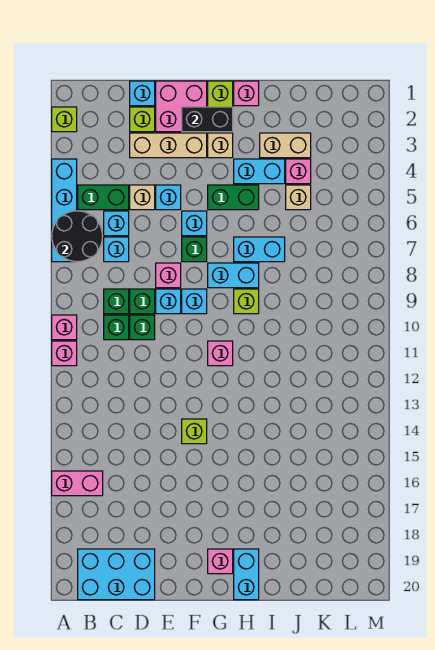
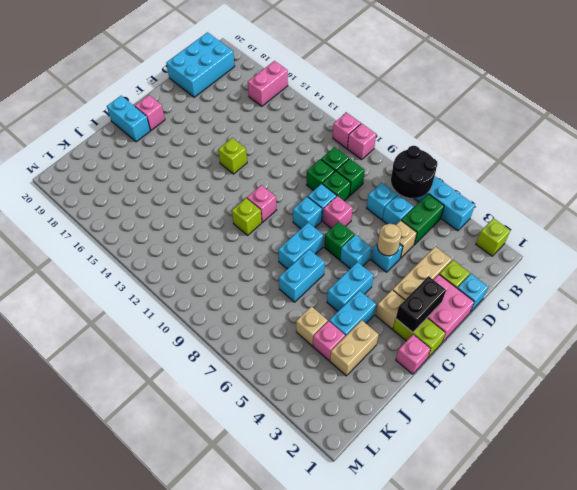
none -> tan 1x1 round brick [377,224,402,256]
green 1x2 brick [208,185,259,210] -> cyan 1x2 brick [327,262,374,311]
lime 1x1 brick [234,289,259,314] -> lime 1x1 brick moved to [232,198,262,235]

